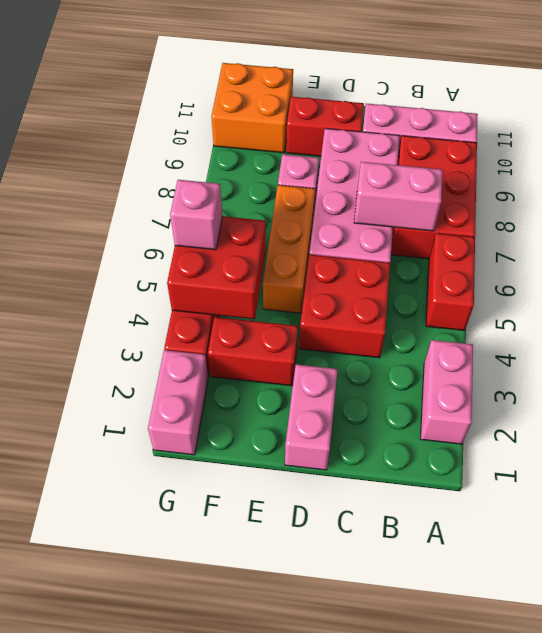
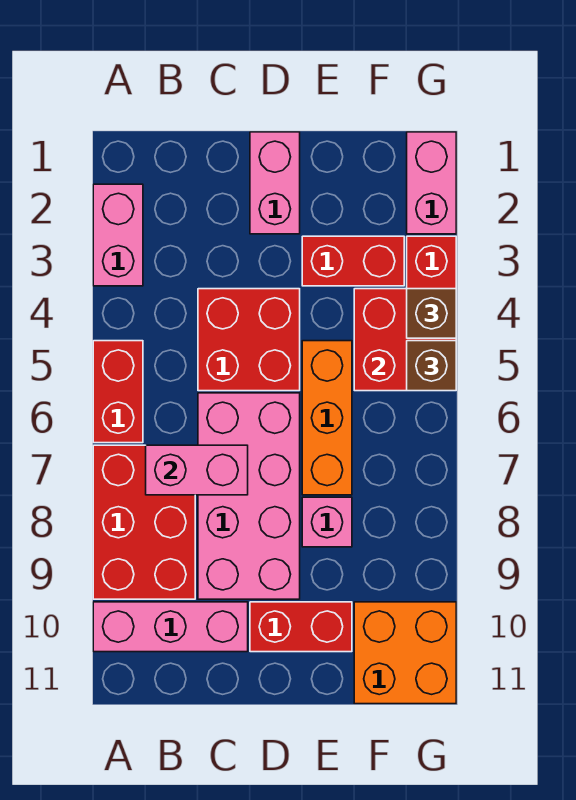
none -> brown 1x1 brick [407,289,456,338]
pink 1x1 brick [170,180,223,250] -> brown 1x1 brick [407,341,456,391]

